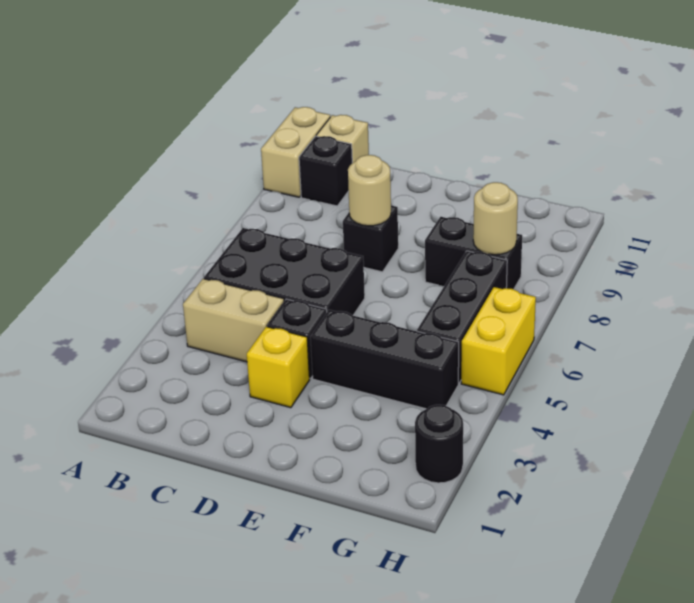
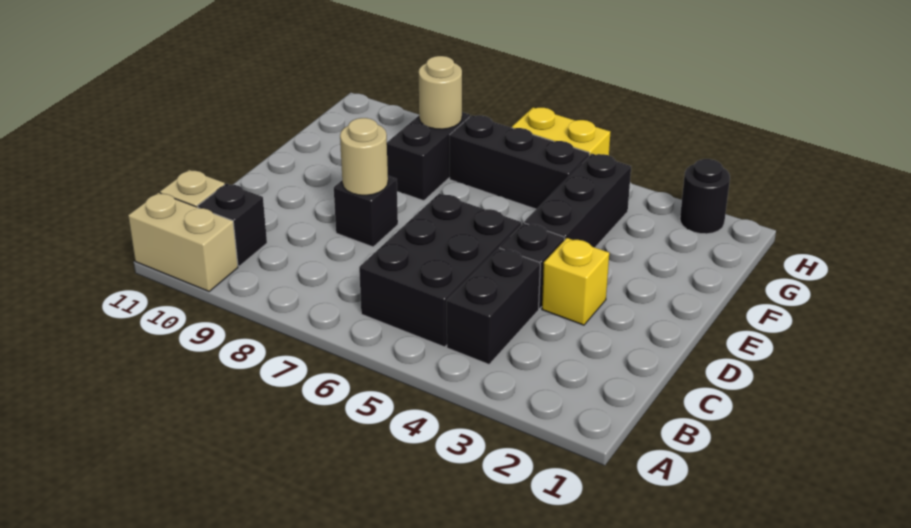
tan 1x2 brick [183,279,284,362] -> black 1x2 brick [447,248,540,364]

